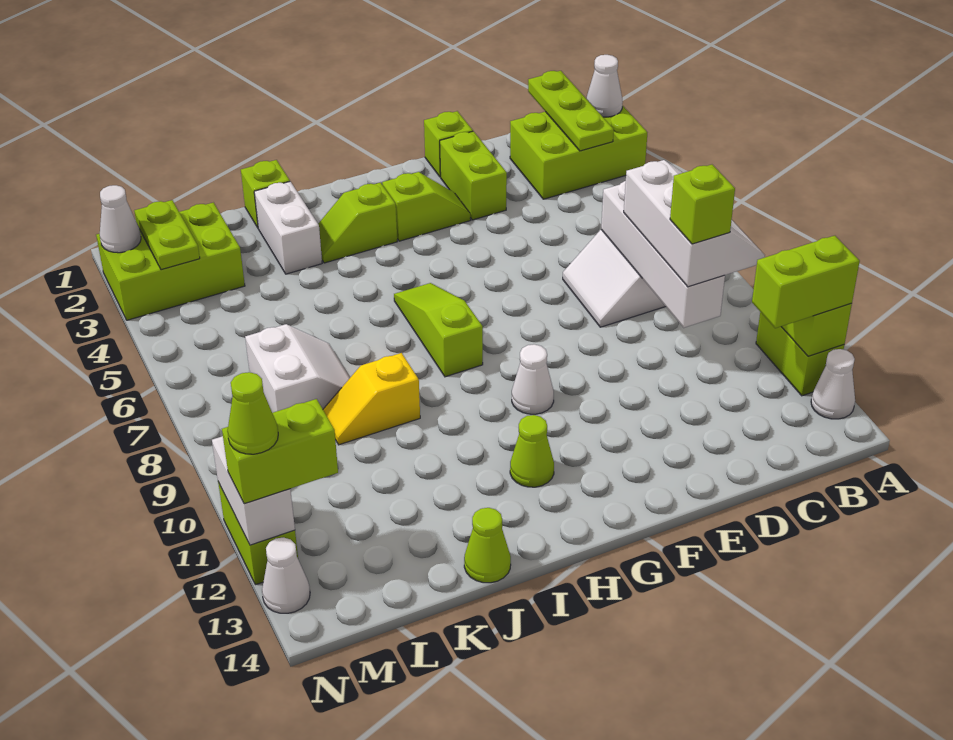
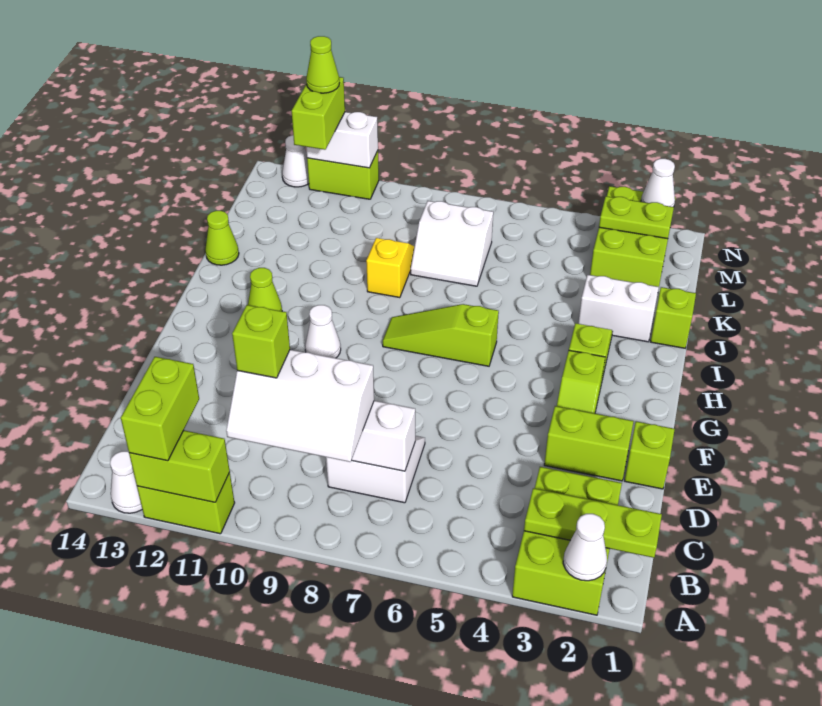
lime 1x3 slope [394,283,483,377] -> lime 1x3 slope turned to [383,304,499,366]

